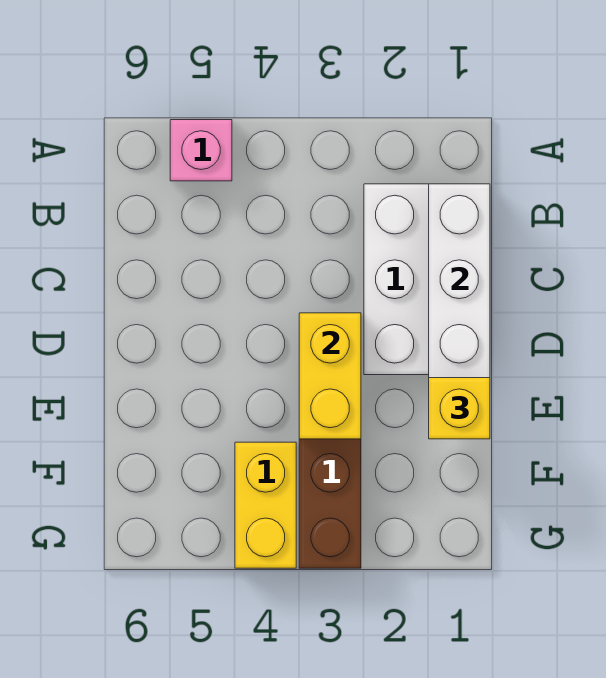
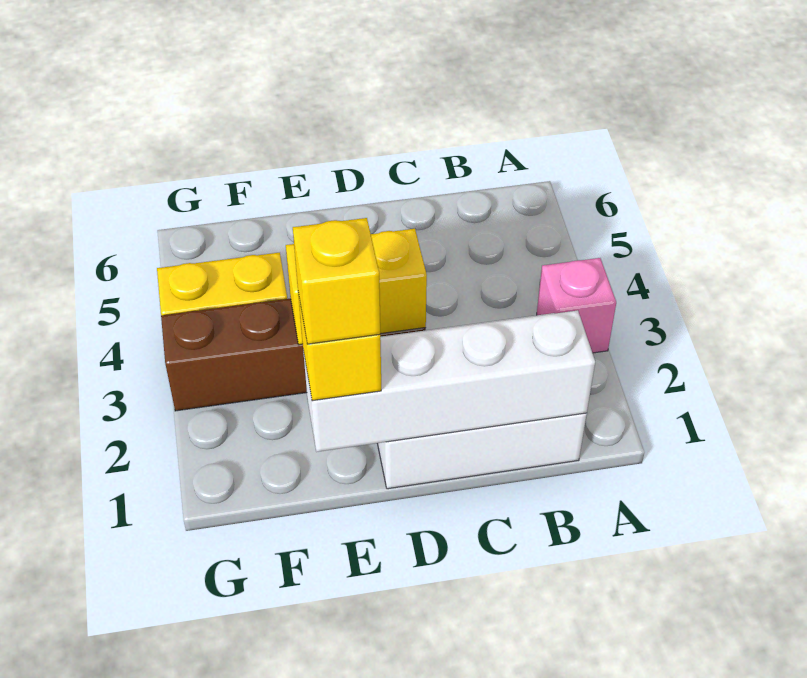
pink 1x1 brick [170,120,232,181] -> pink 1x1 brick moved to [537,258,616,353]
none -> yellow 1x1 brick [293,218,380,344]

